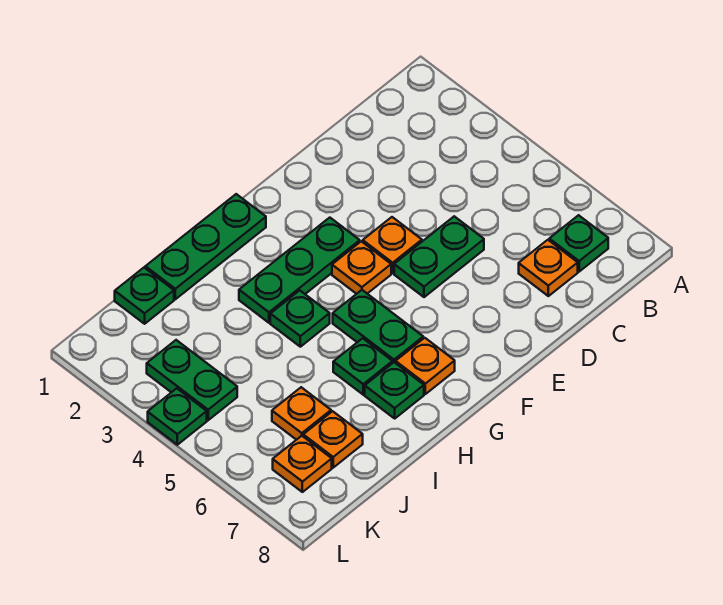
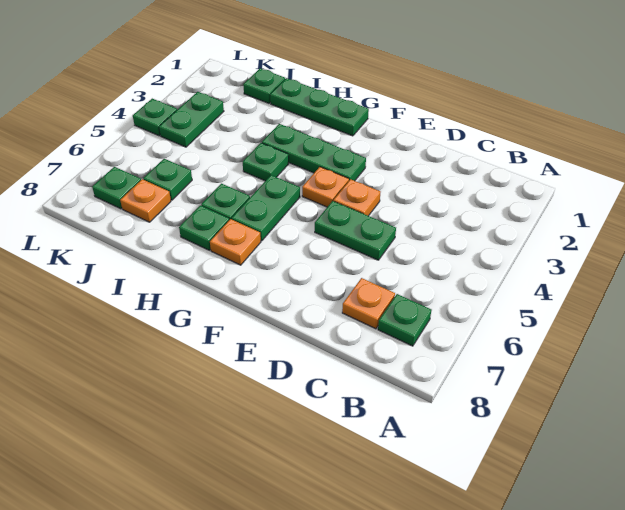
orange 1x1 plate [272,387,331,440] -> green 1x1 plate [143,159,192,200]
orange 1x1 plate [273,436,332,492] -> green 1x1 plate [92,167,141,209]

